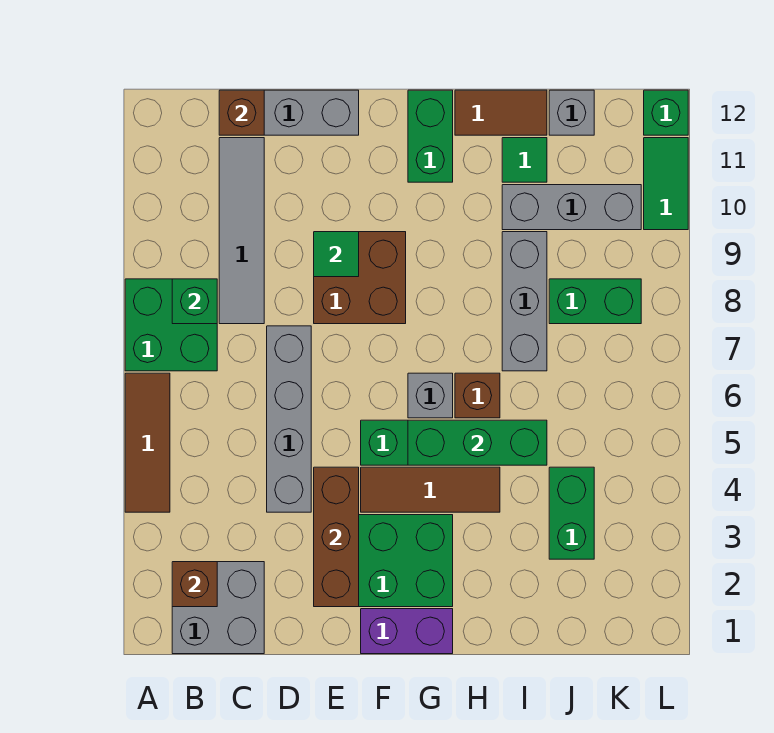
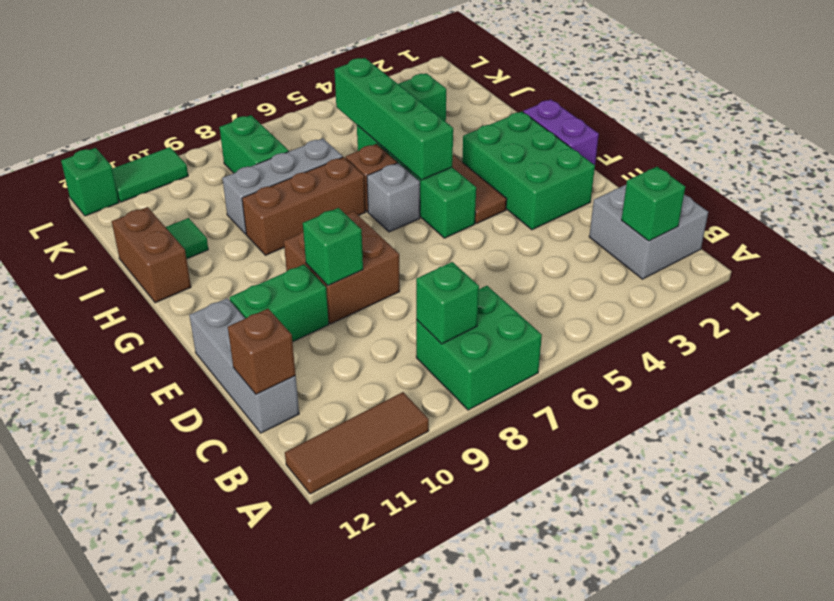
brown 1x3 tile [125,373,170,512] -> brown 1x3 tile moved to [285,392,429,494]
brown 1x1 brick [172,562,217,607] -> green 1x1 brick [621,167,685,241]
grey 1x4 tile [219,138,264,324] -> none
grey 1x4 brick [267,326,311,512] -> none
brown 1x3 brick [314,467,359,607] -> brown 1x3 brick moved to [242,157,366,255]
green 1x1 tile [314,232,359,277] -> green 1x1 brick [303,208,363,286]
green 1x3 brick [408,420,547,465] -> green 1x4 brick [334,58,453,180]
green 1x2 brick [408,90,453,182] -> green 1x2 brick moved to [229,265,329,342]
brown 1x2 tile [455,90,547,135] -> brown 1x2 brick [112,207,191,303]
grey 1x3 brick [502,185,641,230] -> none
grey 1x1 brick [549,90,594,135] -> none

